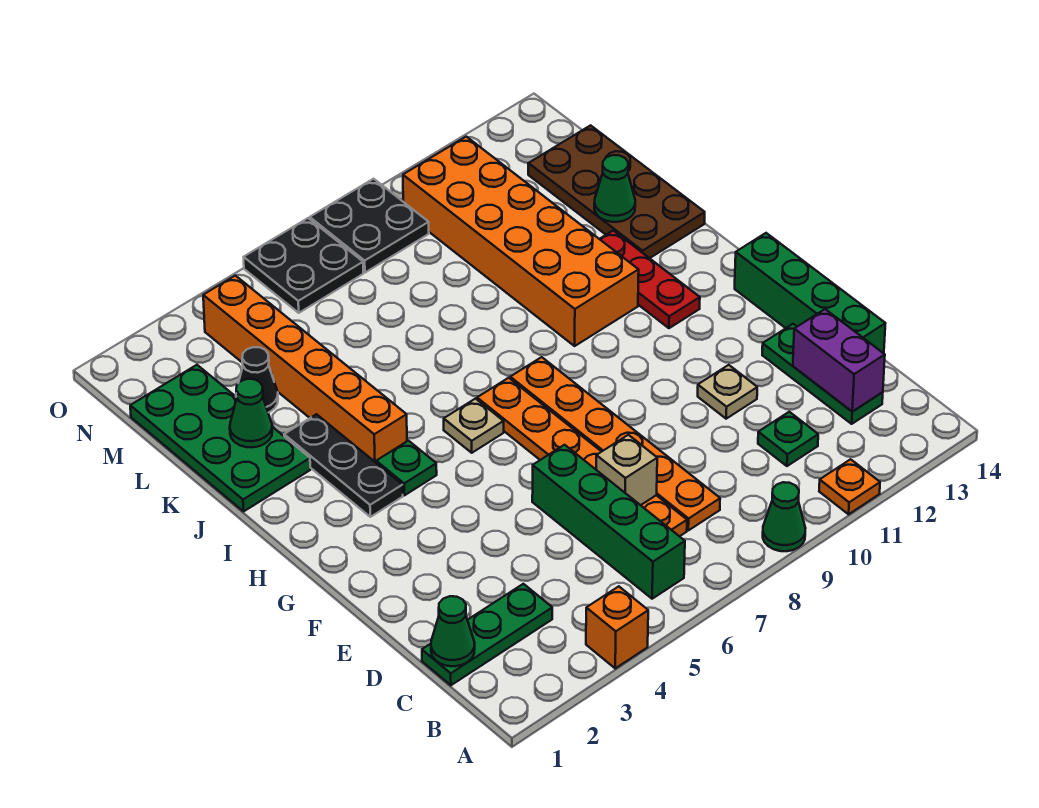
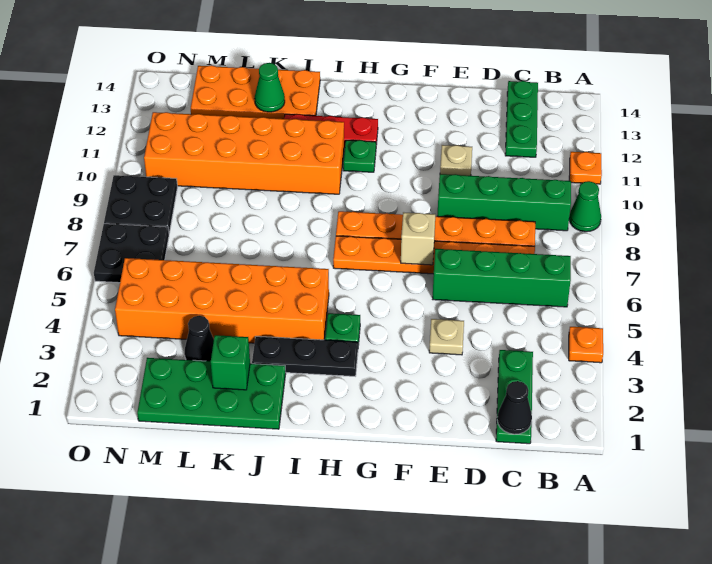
orange 1x1 brick [586,586,648,668] -> orange 1x1 plate [569,327,603,363]
green 1x1 cone [431,596,475,666] -> black 1x1 cone [497,381,532,434]
green 1x1 plate [758,412,818,466] -> green 1x1 plate moved to [343,140,376,172]
green 1x3 plate [762,324,883,424] -> green 1x3 plate turned to [505,81,538,157]
purple 1x2 brick [793,309,885,412] -> none
tan 1x1 brick [596,435,657,505] -> tan 1x1 brick moved to [401,212,435,265]
green 1x4 brick [735,233,886,353] -> green 1x4 brick moved to [437,174,571,231]
tan 1x1 plate [444,399,504,453] -> tan 1x1 plate moved to [429,319,464,355]
orange 1x6 brick [203,276,407,462] -> orange 2x6 brick [115,258,329,343]
brown 2x4 plate [528,125,705,258] -> orange 2x4 plate [191,65,320,119]
green 1x1 cone [230,379,272,447] -> green 1x1 brick [211,335,250,390]

